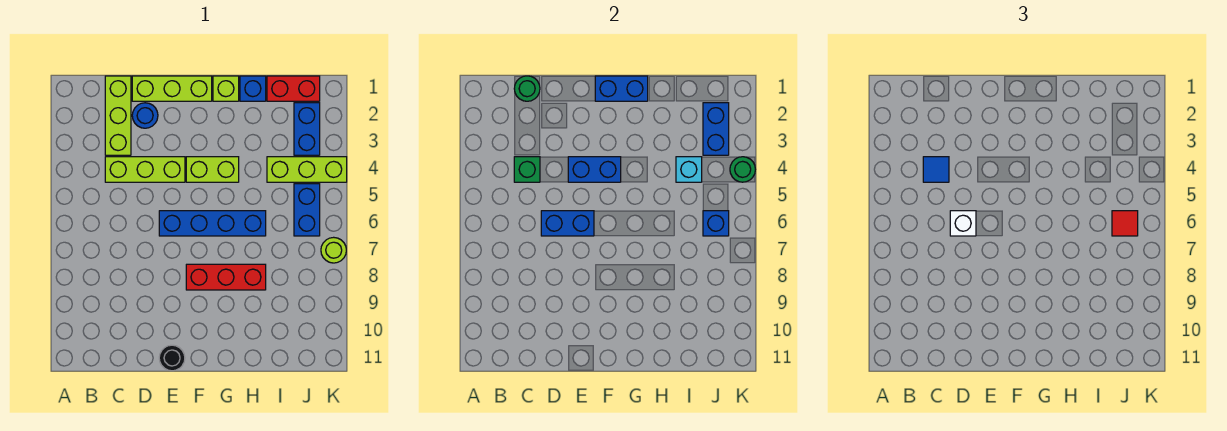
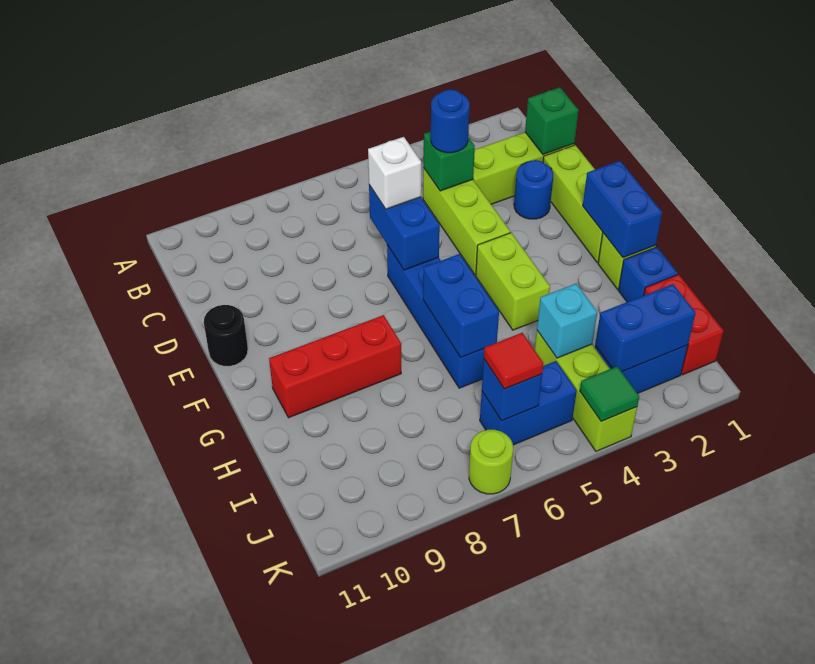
green 1x1 round brick [514,76,540,101] -> green 1x1 brick [525,87,578,155]
blue 1x1 tile [923,157,949,182] -> blue 1x1 round brick [431,89,470,153]
blue 1x2 brick [568,157,621,182] -> blue 1x2 brick moved to [423,254,499,357]
red 1x3 brick [186,264,266,290] -> red 1x3 brick turned to [269,315,401,418]
green 1x1 round brick [730,157,755,182] -> green 1x1 tile [580,366,639,421]

